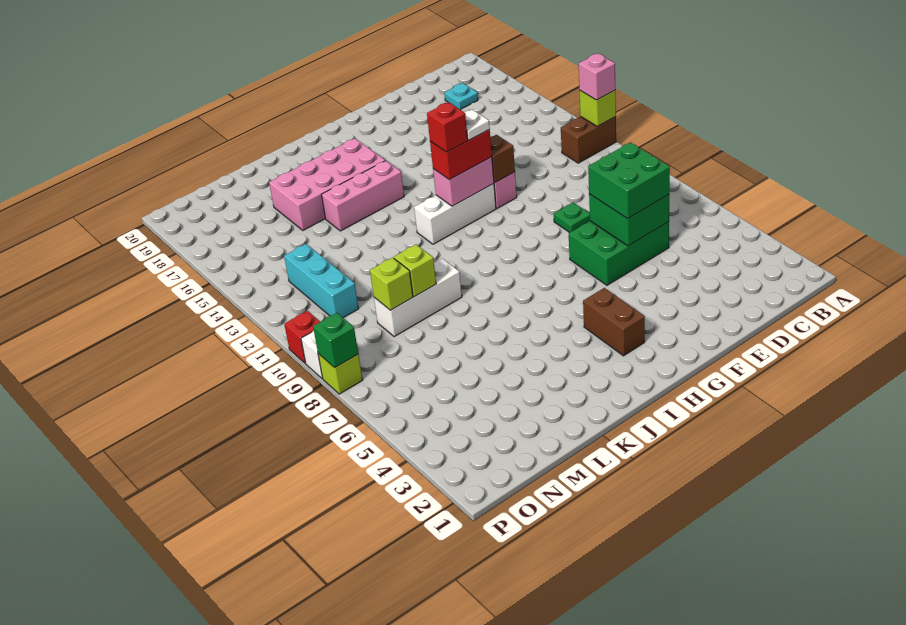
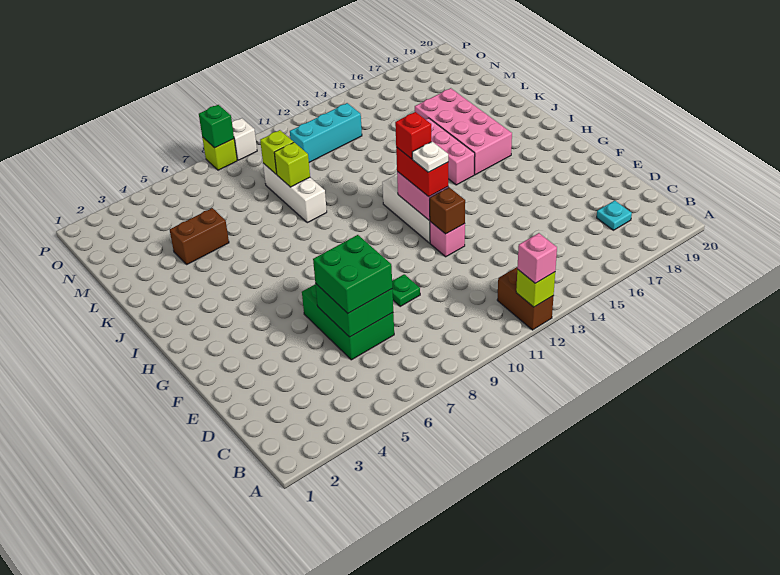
brown 1x2 brick [583,288,645,356] -> brown 1x2 brick moved to [170,208,229,264]
red 1x1 brick [284,311,320,363] -> none

